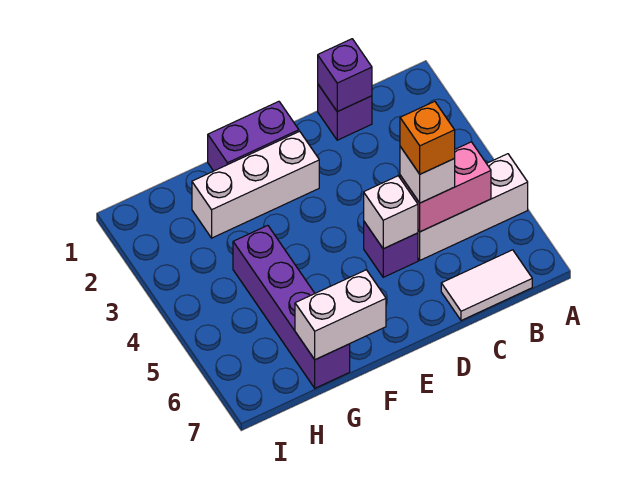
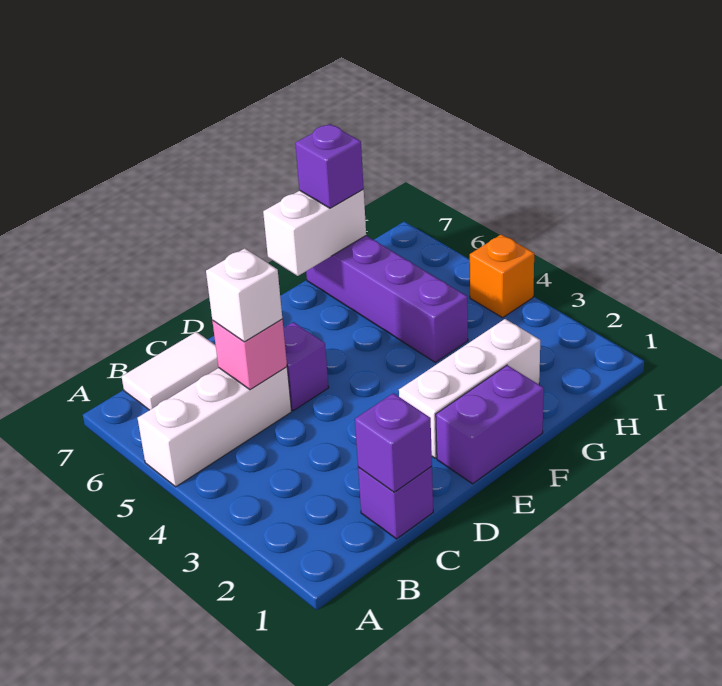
pink 1x2 brick [400,142,491,232] -> pink 1x1 brick [212,319,287,390]
orange 1x1 brick [400,101,455,174] -> orange 1x1 brick moved to [470,234,534,318]
white 1x1 brick [364,176,418,249] -> none
none -> purple 1x1 brick [295,124,364,208]

